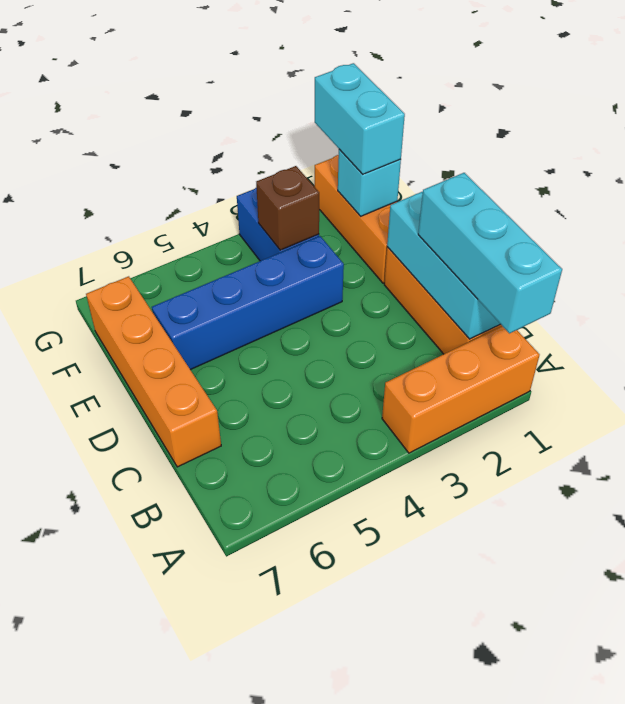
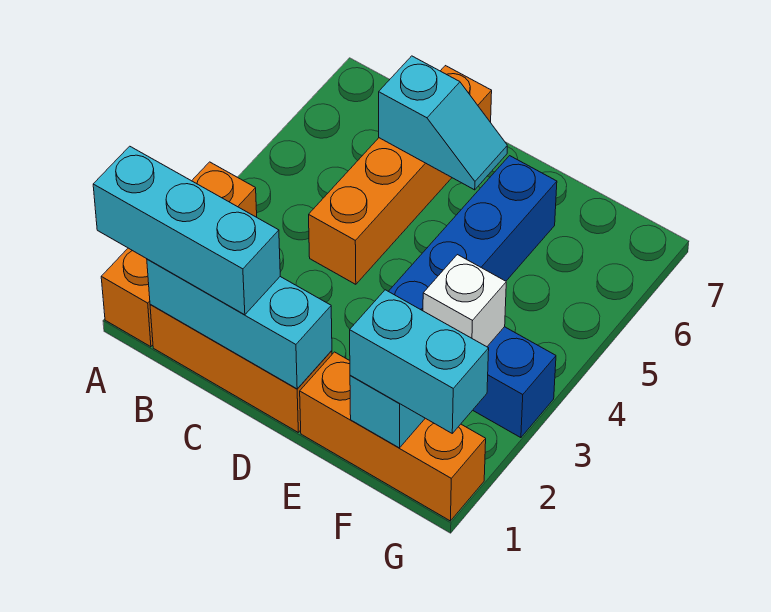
none -> cyan 1x2 slope [379,56,507,190]
orange 1x4 brick [86,276,221,467] -> orange 1x4 brick turned to [309,66,492,284]
brown 1x1 brick [256,166,319,250] -> white 1x1 brick [423,255,506,347]

